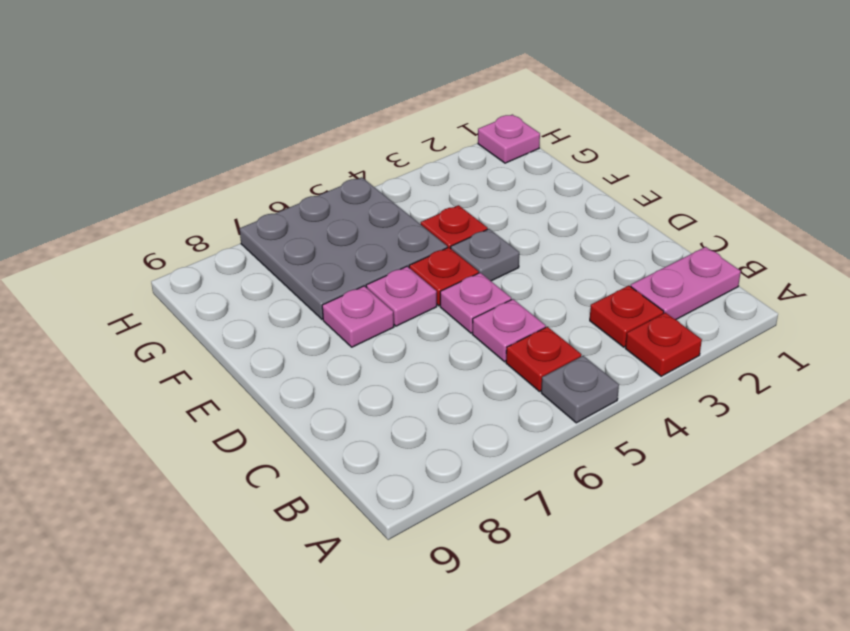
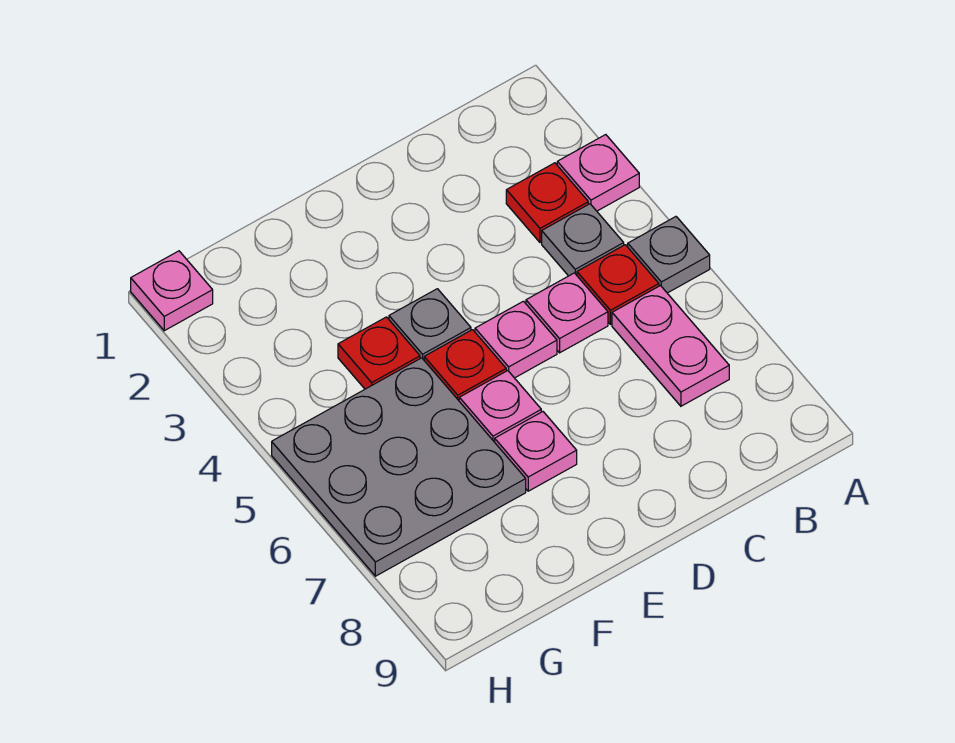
red 1x1 plate [625,312,702,376] -> pink 1x1 plate [557,135,639,211]
pink 1x2 plate [631,247,741,319] -> pink 1x2 plate moved to [612,286,729,406]
none -> grey 1x1 plate [542,204,624,276]

